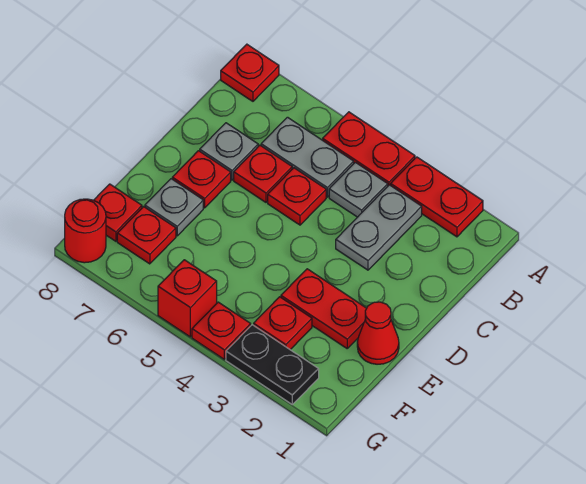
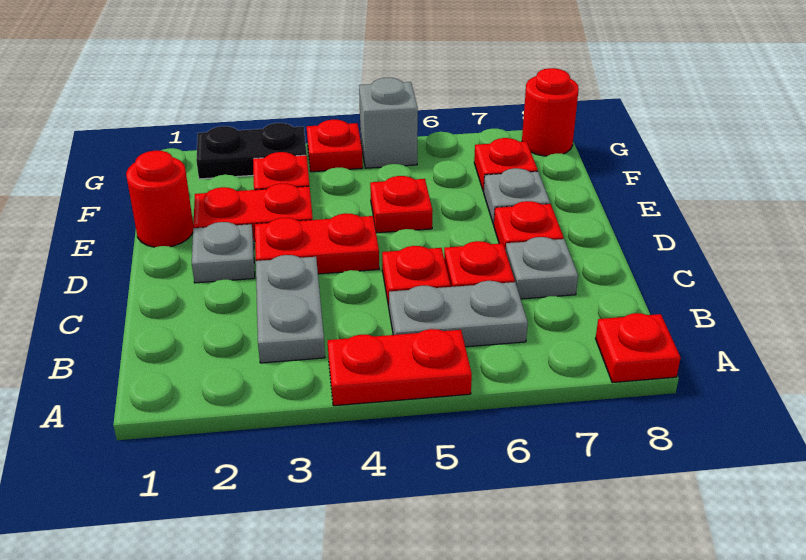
red 1x2 plate [391,157,483,237] -> red 1x2 plate moved to [255,213,379,274]
grey 1x1 plate [329,162,388,217] -> grey 1x1 plate moved to [192,222,255,283]
red 1x1 cone [357,302,399,364] -> red 1x1 round brick [126,151,194,247]
red 1x1 plate [94,184,142,241] -> red 1x1 plate moved to [370,176,433,233]
red 1x1 brick [158,260,217,337] -> grey 1x1 brick [359,78,418,168]

